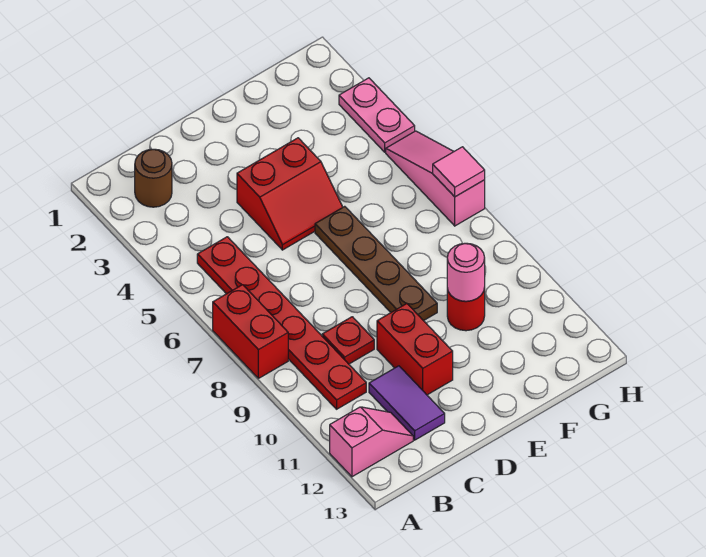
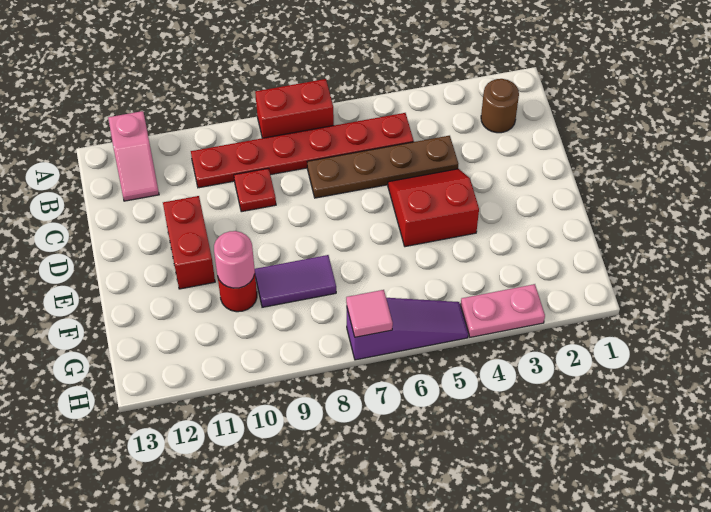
purple 1x2 tile [369,366,445,440] -> purple 1x2 tile moved to [255,255,336,307]
red 2x2 slope [237,138,343,250] -> red 2x2 slope turned to [388,169,479,247]
red 1x2 brick [377,304,453,395] -> red 1x2 brick turned to [163,196,215,289]
brown 1x4 plate [315,206,437,321] -> brown 1x4 plate moved to [307,136,458,198]
pink 1x3 slope [386,131,485,226] -> purple 1x3 slope [347,298,468,360]

